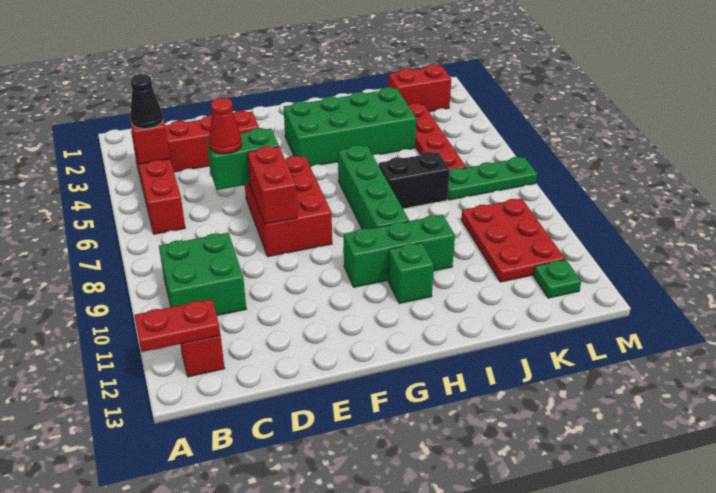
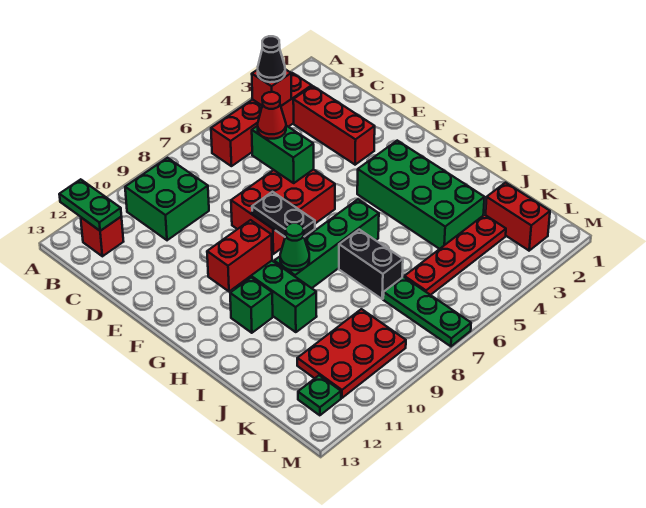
red 1x2 plate [134,299,220,352] -> green 1x2 plate [59,179,121,231]
red 1x2 brick [247,146,298,224] -> red 1x2 brick moved to [207,220,272,292]
none -> black 1x2 plate [252,192,315,237]
none -> green 1x1 cone [280,223,309,270]

